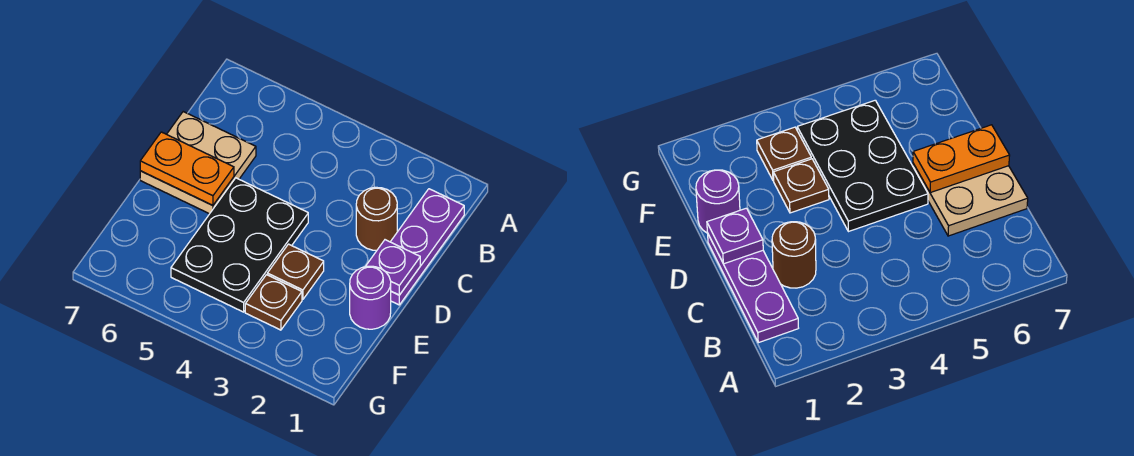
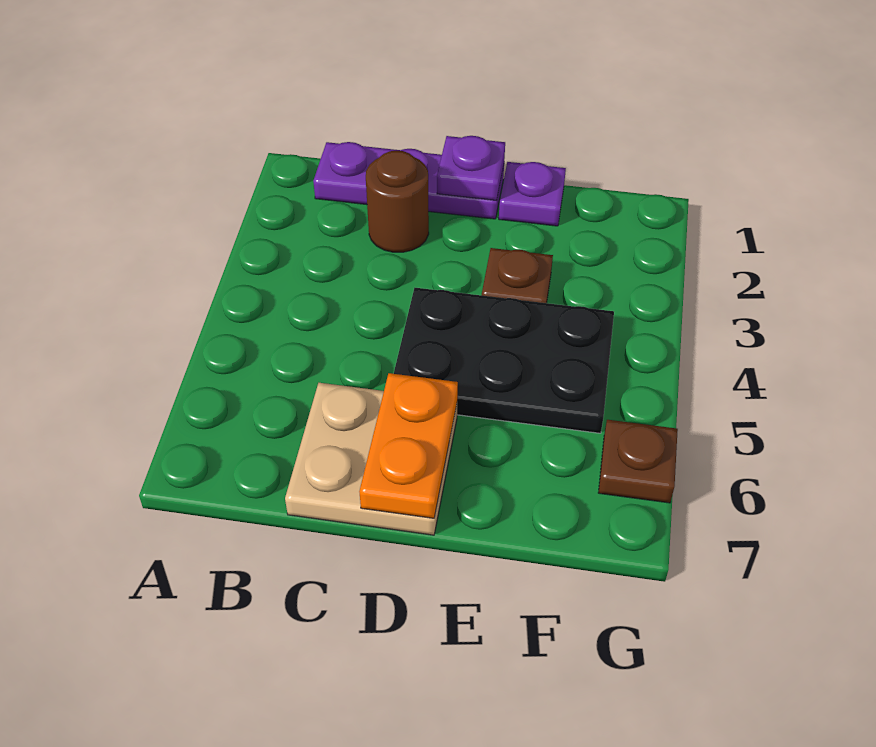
purple 1x1 round brick [350,266,391,329] -> purple 1x1 plate [499,162,566,226]
brown 1x1 plate [245,275,302,330] -> brown 1x1 plate moved to [598,420,678,503]

